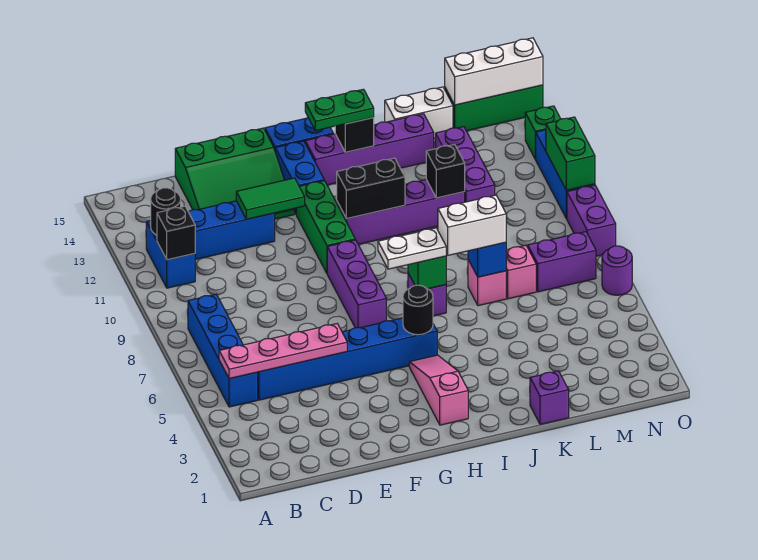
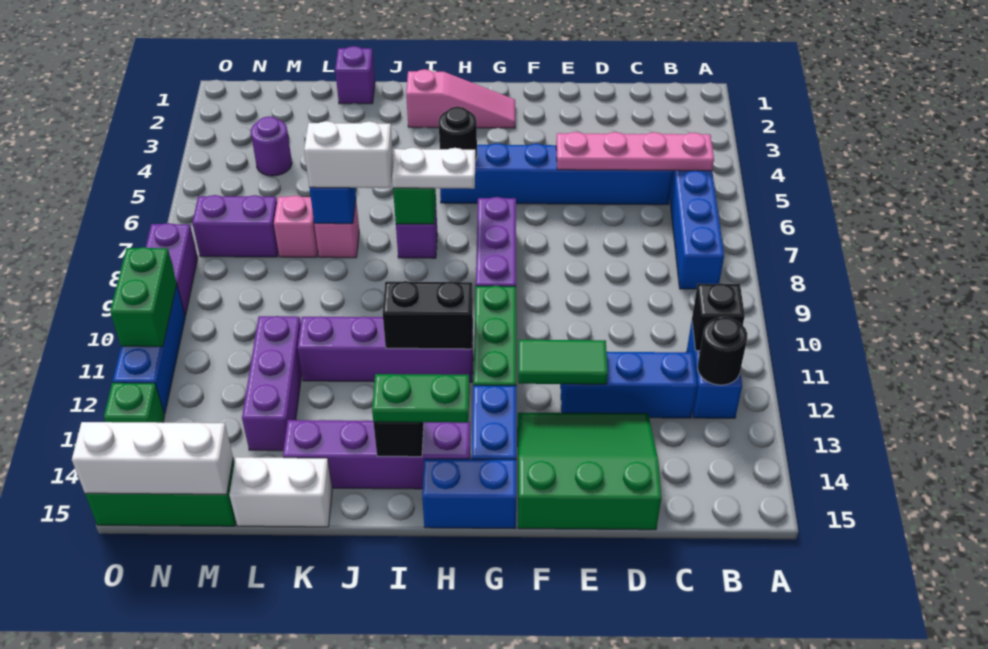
pink 1x3 slope [409,355,468,425] -> pink 1x3 slope turned to [406,69,515,128]
black 1x1 brick [426,144,465,198] -> none
purple 1x1 round brick [602,246,632,295] -> purple 1x1 round brick moved to [251,116,292,176]

